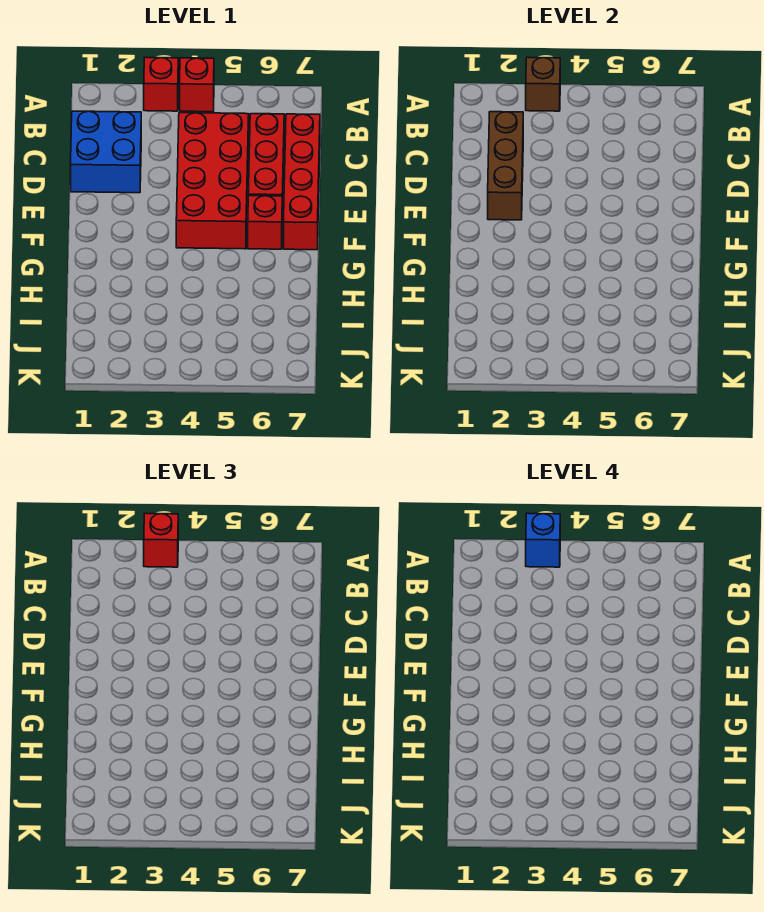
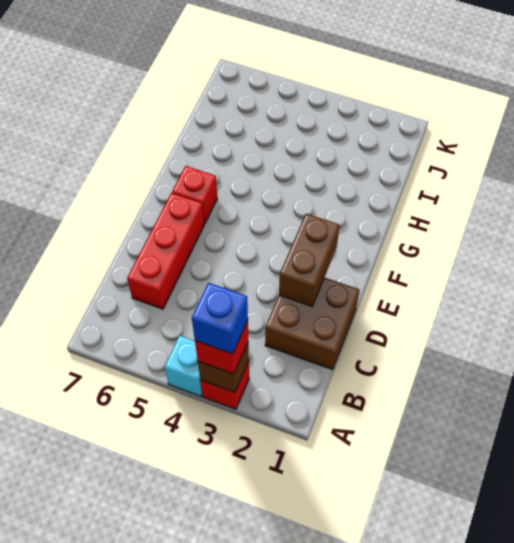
red 1x1 brick [180,58,214,112] -> cyan 1x1 brick [165,336,202,396]
blue 2x2 brick [71,111,141,193] -> brown 2x2 brick [265,278,359,370]
brown 1x3 brick [488,112,523,220] -> brown 1x2 brick [279,214,340,306]
red 2x4 brick [176,113,249,249] -> none
red 1x4 brick [284,114,320,250] -> none

